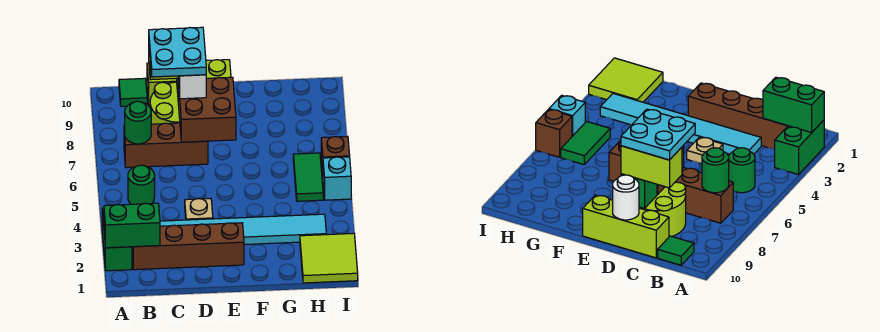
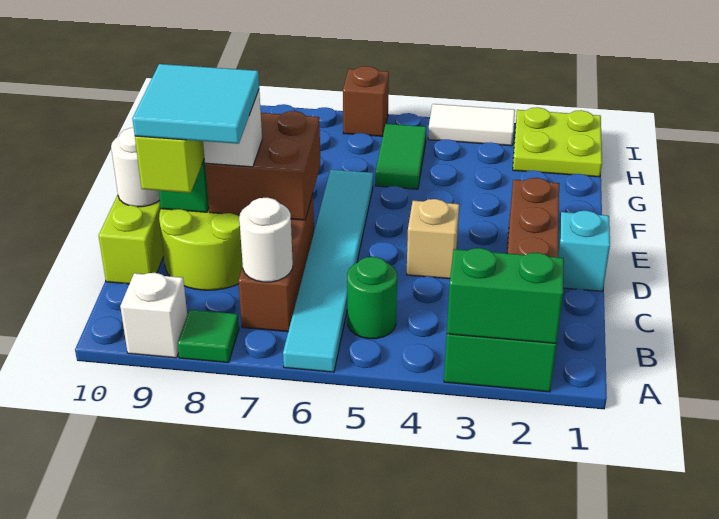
green 1x2 brick [104,203,160,248] -> green 1x2 brick turned to [447,248,564,344]
none -> white 1x1 brick [120,273,187,358]
green 1x1 round brick [125,101,151,144] -> white 1x1 round brick [239,198,293,282]
green 1x1 tile [119,78,147,106] -> green 1x1 tile moved to [177,310,239,363]
cyan 1x6 tile [160,214,326,245] -> cyan 1x6 tile moved to [283,170,373,372]
cyan 2x2 plate [149,27,206,77] -> cyan 2x2 tile [132,64,259,144]
tan 1x1 plate [185,199,213,220] -> tan 1x1 brick [407,199,459,279]
lime 2x2 tile [300,233,358,283] -> lime 2x2 plate [513,107,602,177]
green 1x2 tile [293,153,323,201] -> green 1x2 tile turned to [375,124,426,189]
none -> white 1x2 tile [428,104,515,146]
cyan 1x1 brick [323,157,351,200] -> cyan 1x1 brick moved to [558,211,610,291]

